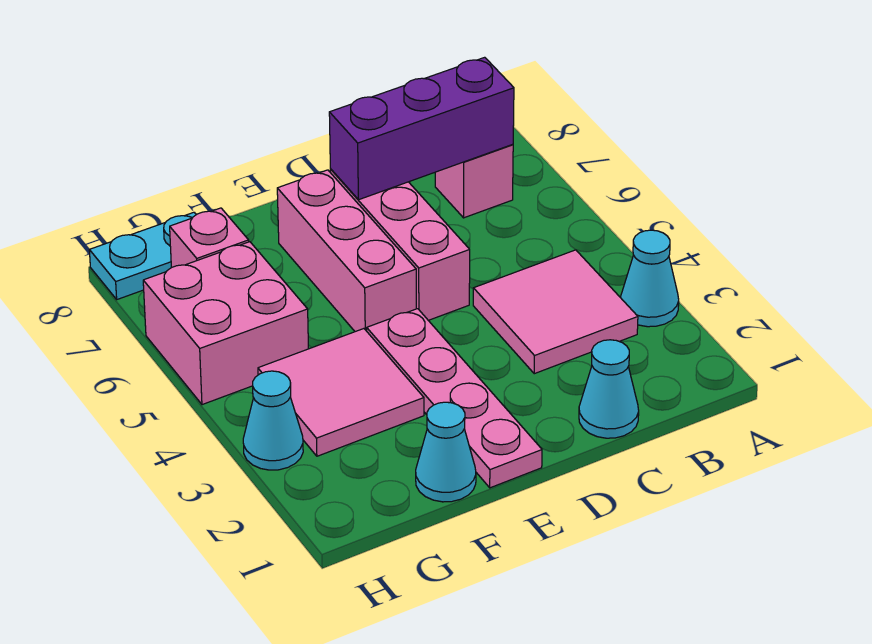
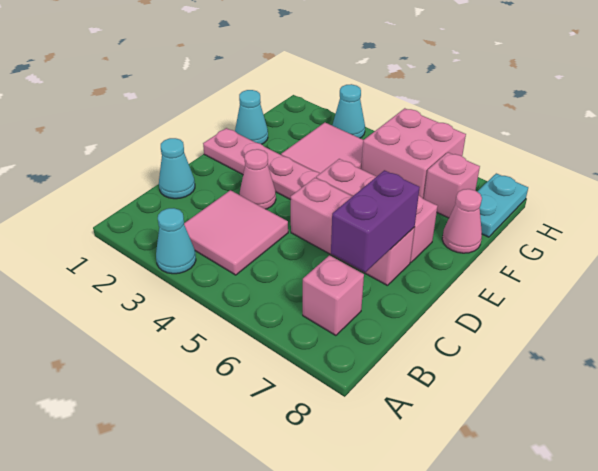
purple 1x3 brick [329,57,514,200] -> purple 1x2 brick [331,170,420,272]
none -> pink 1x1 cone [240,149,276,209]
none -> pink 1x1 cone [442,189,482,253]

